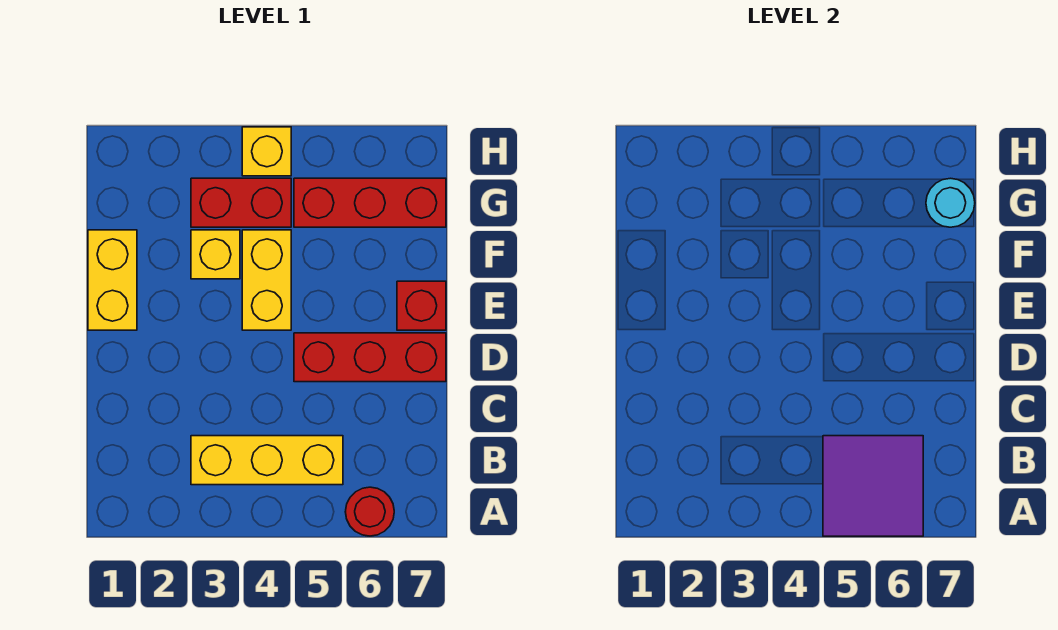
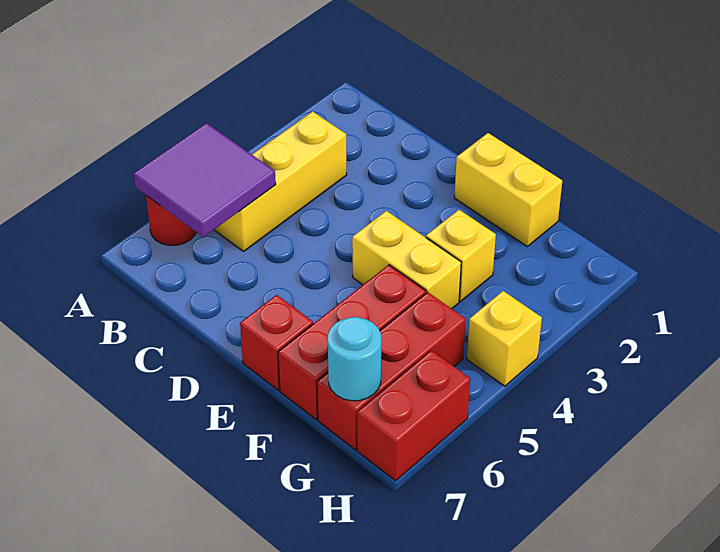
red 1x3 brick [294,333,446,382] -> red 1x3 brick moved to [278,265,426,420]
red 1x2 brick [191,178,291,227] -> red 1x2 brick moved to [357,350,470,481]

